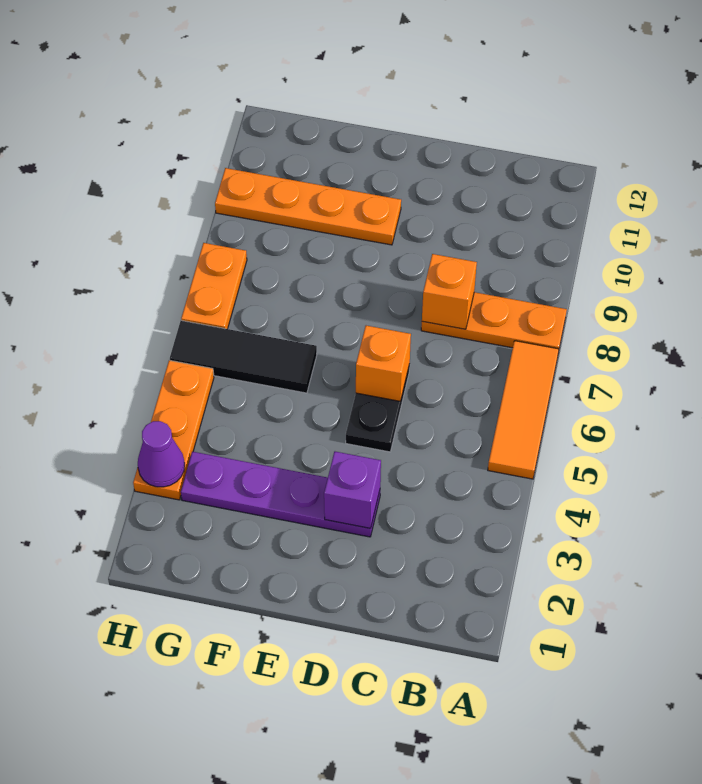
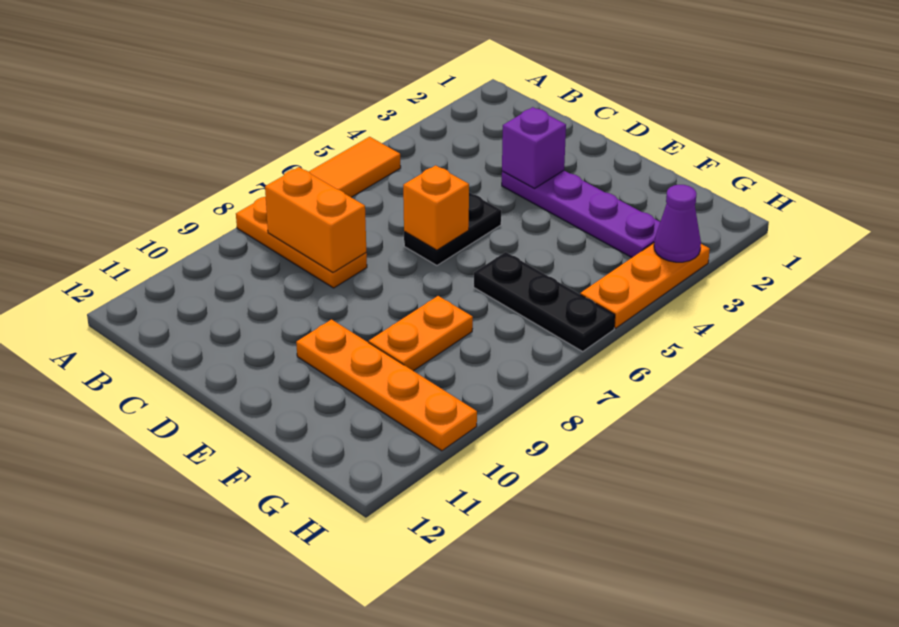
orange 1x1 brick [422,254,477,329] -> orange 1x2 brick [265,167,366,272]
black 1x3 tile [170,320,317,393] -> black 1x3 plate [474,252,615,351]
orange 1x2 plate [181,243,247,329] -> orange 1x2 plate moved to [368,296,473,371]

